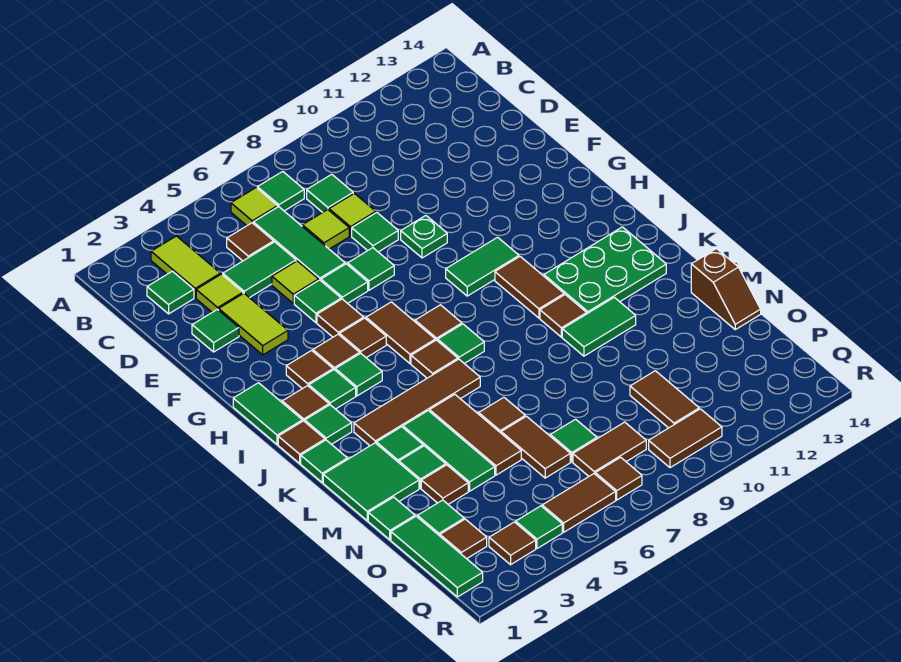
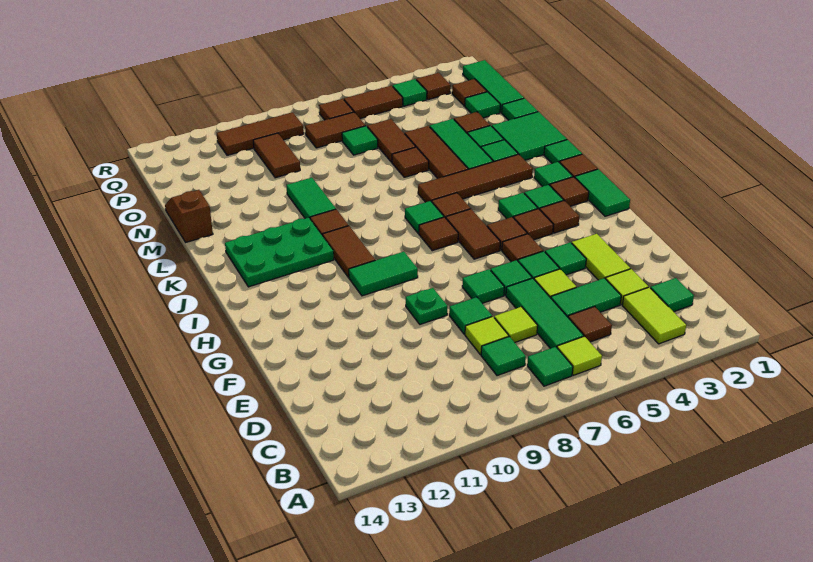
green 1x1 tile [192,309,239,352] -> green 1x1 tile moved to [545,242,586,275]
green 1x2 tile [562,297,636,356] -> green 1x2 tile turned to [286,178,336,218]
brown 1x2 tile [649,409,722,468] -> brown 1x3 tile [217,112,304,155]

